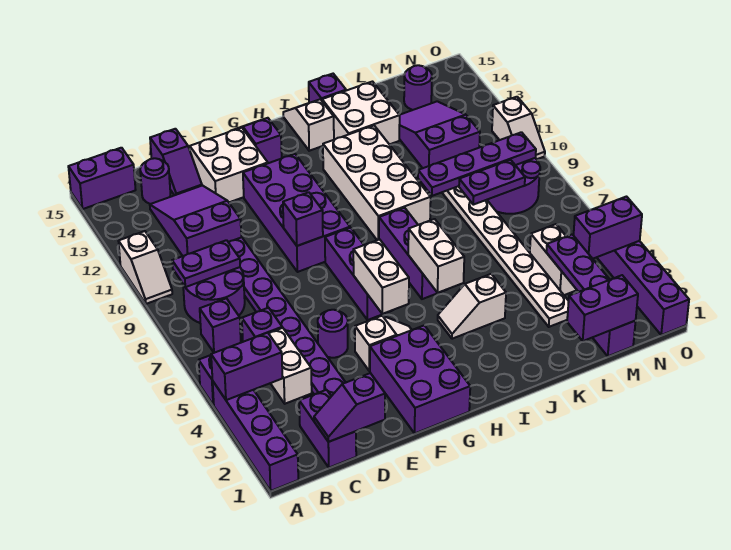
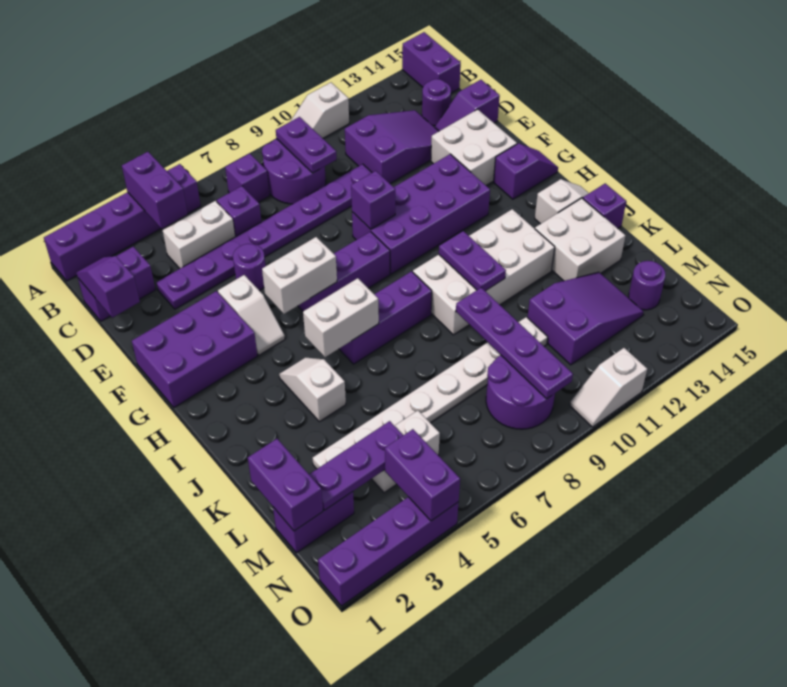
purple 1x2 plate [459,160,525,205] -> purple 1x2 plate moved to [439,231,506,291]

